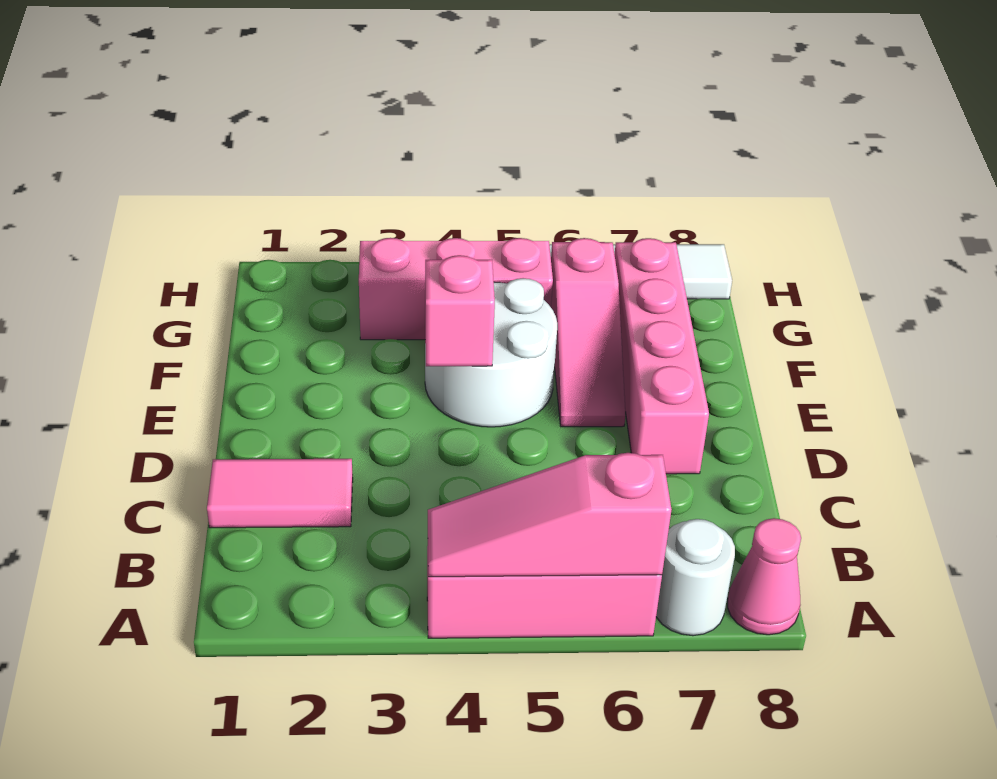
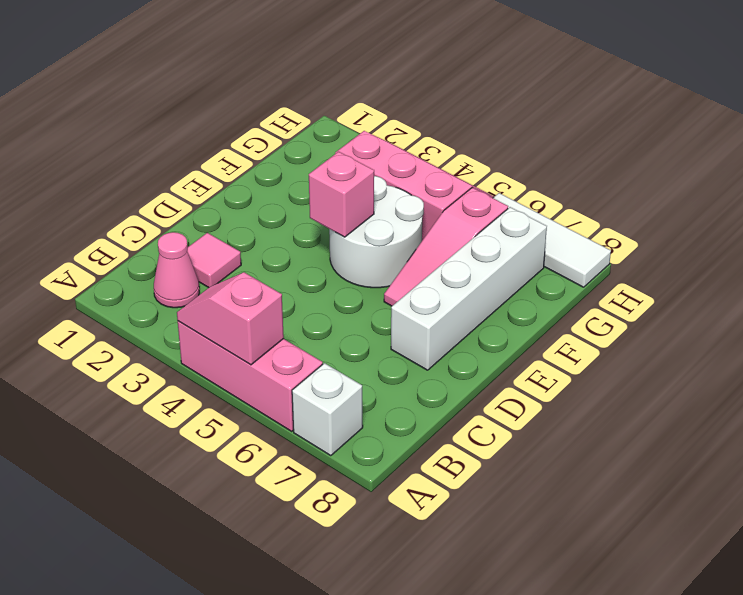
pink 1x3 slope [428,453,672,577] -> pink 1x2 slope [177,272,284,365]
white 1x1 round brick [656,519,735,636] -> white 1x1 brick [292,363,363,456]
pink 1x1 cone [728,518,801,635] -> pink 1x1 cone moved to [154,232,200,308]
pink 1x2 tile [207,459,353,528] -> pink 1x1 tile [187,233,241,288]
pink 1x4 brick [614,238,709,474] -> white 1x4 brick [391,207,547,370]

